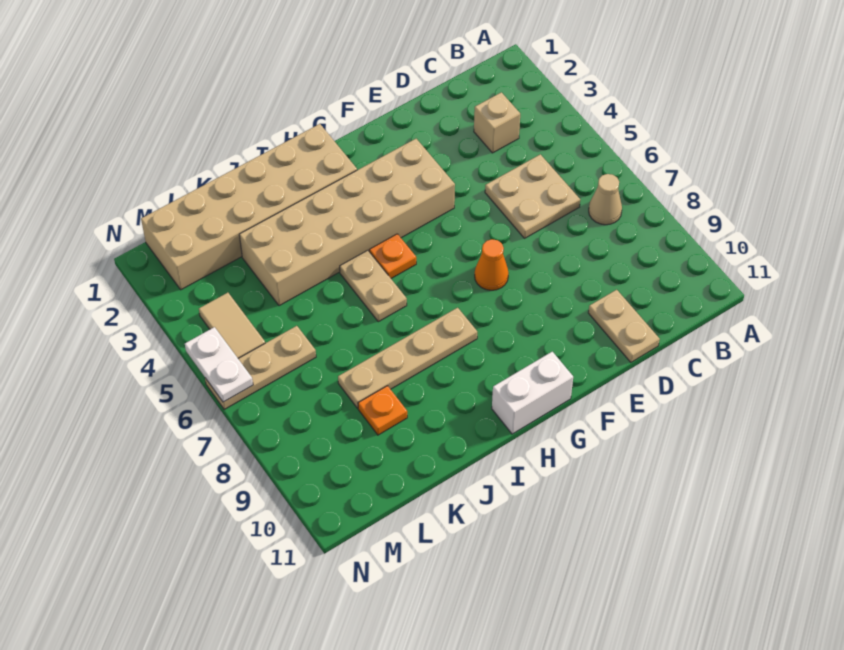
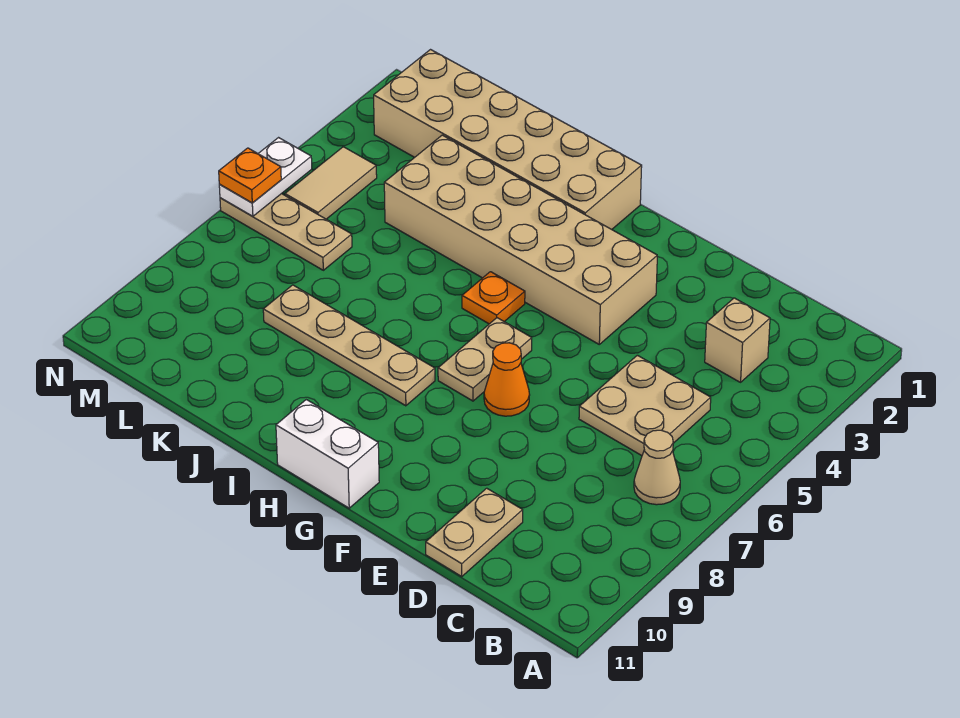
tan 1x2 plate [340,250,407,322] -> tan 1x2 plate moved to [438,318,532,401]
orange 1x1 plate [358,386,407,435] -> orange 1x1 plate moved to [219,148,281,203]

